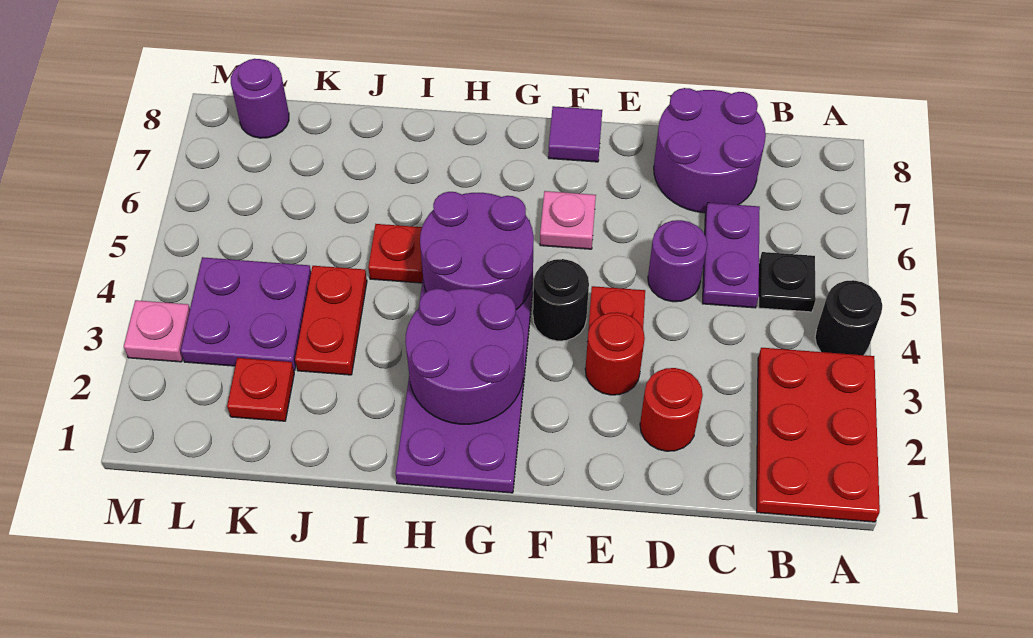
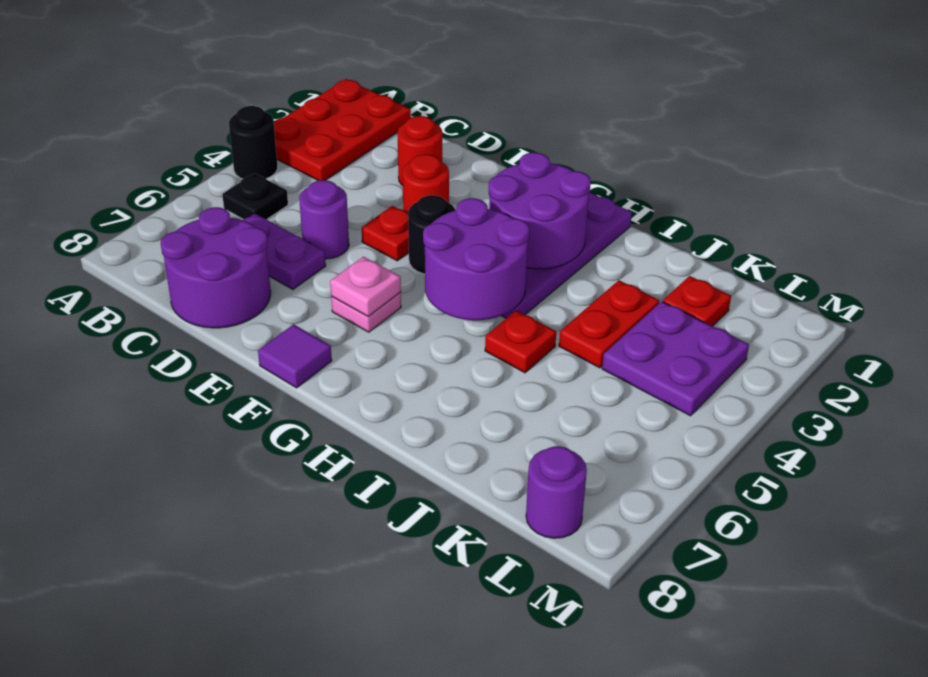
purple 1x2 plate [702,203,760,308] -> purple 1x2 plate turned to [243,214,326,289]
pink 1x1 plate [124,300,190,362] -> pink 1x1 plate moved to [330,257,401,316]

